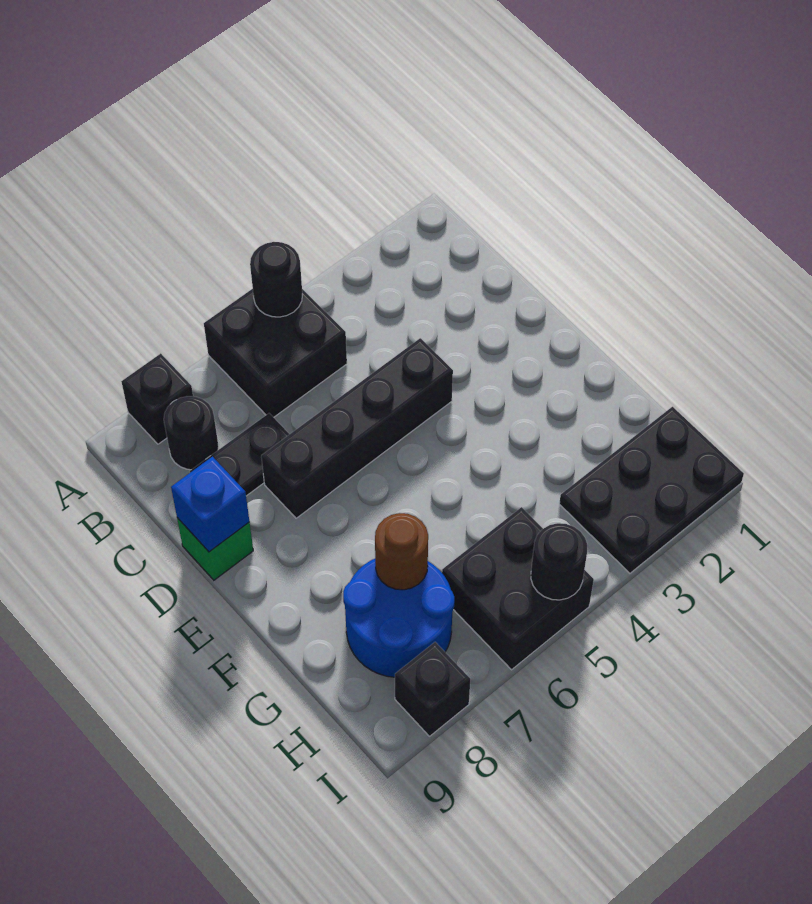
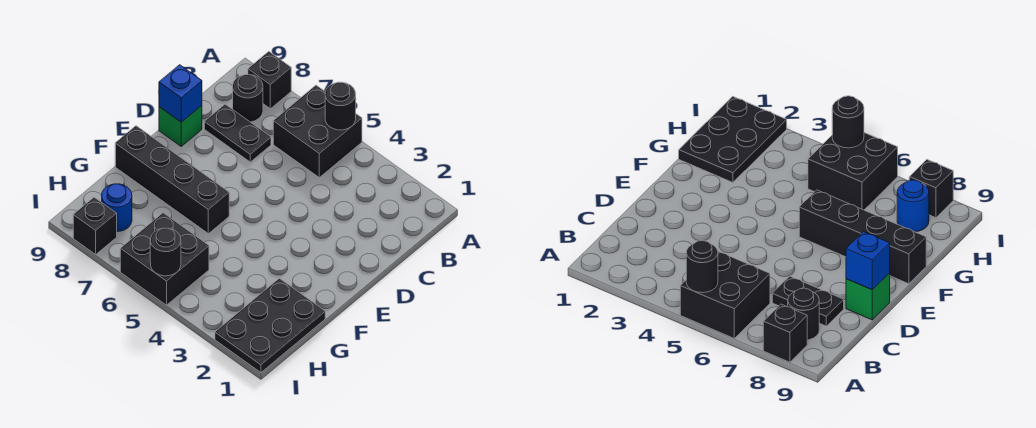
black 1x4 brick [261,338,453,518] -> black 1x4 brick moved to [115,126,229,234]
blue 2x2 round brick [343,559,454,677] -> blue 1x1 round brick [102,184,132,232]
brown 1x1 round brick [375,513,428,590] -> none
black 2x3 plate [559,407,744,573] -> black 2x3 plate turned to [215,278,325,373]

